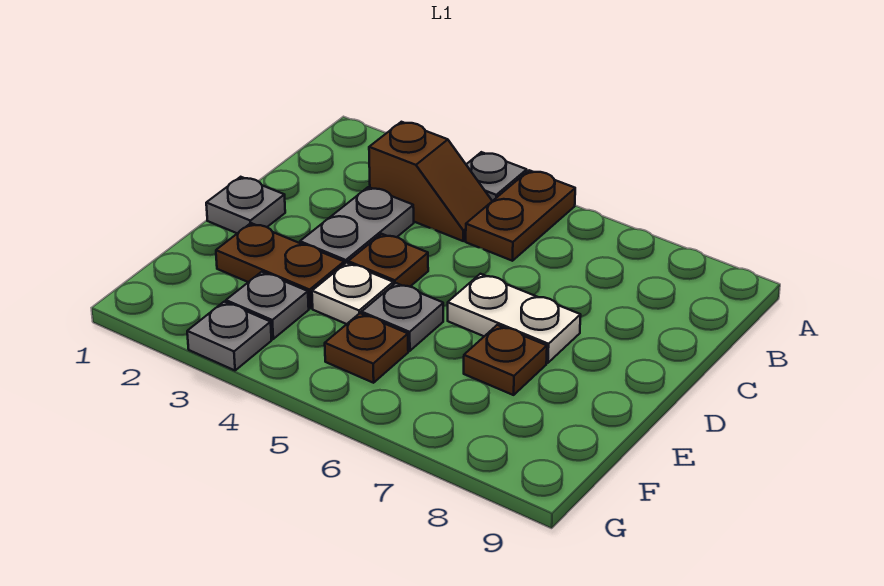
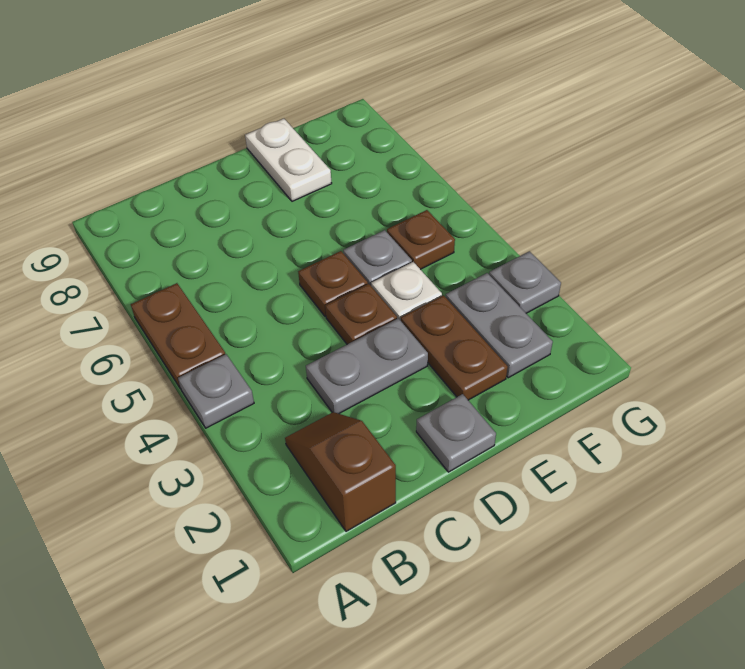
brown 1x2 plate [466,170,575,261] -> brown 1x2 plate turned to [131,283,225,389]
brown 1x2 slope [369,122,492,241] -> brown 1x2 slope moved to [285,412,396,531]
white 1x2 plate [448,274,581,363] -> white 1x2 plate moved to [245,119,332,201]
brown 1x1 plate [464,325,547,395] -> brown 1x1 plate moved to [298,251,368,317]
grey 1x1 plate [226,272,309,339] -> grey 1x2 plate [446,273,553,378]

